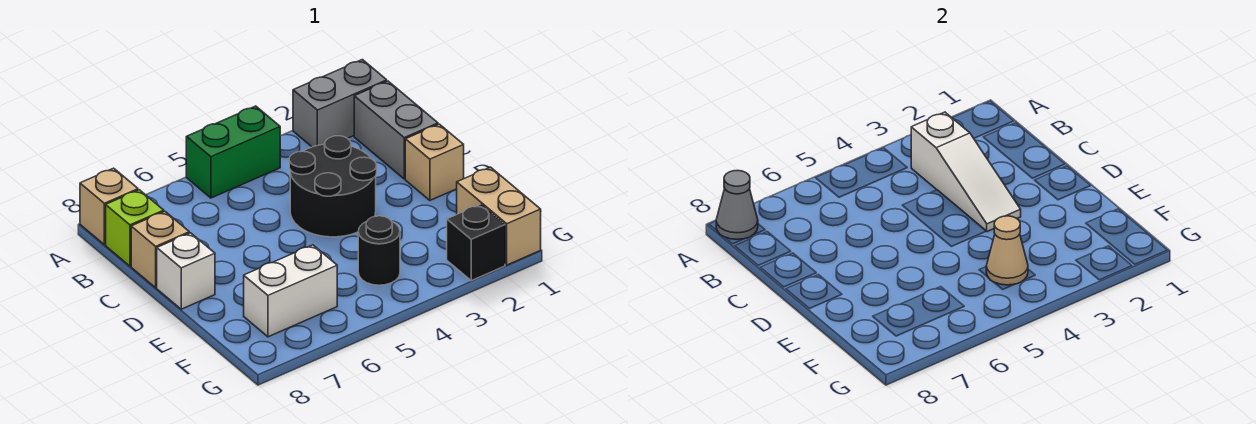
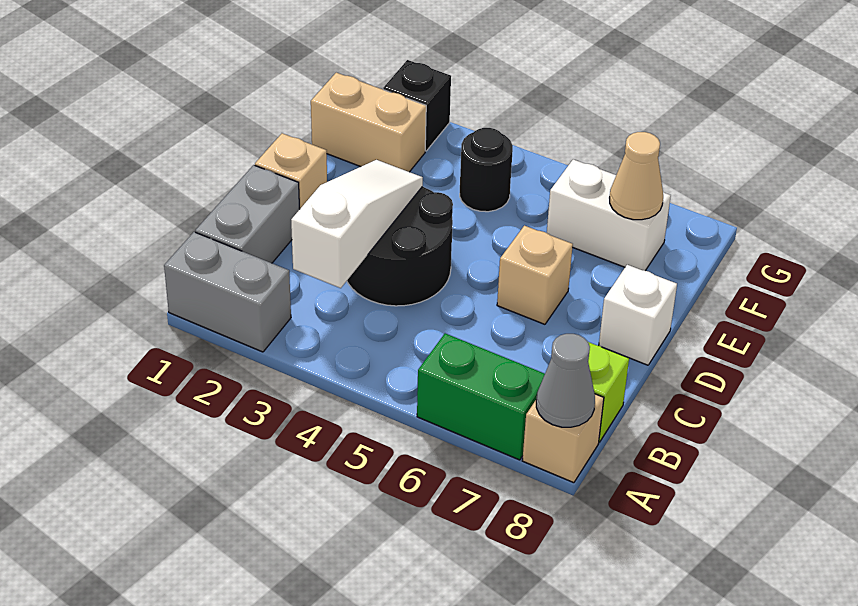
green 1x2 brick [186,106,280,198] -> green 1x2 brick moved to [417,333,545,460]
tan 1x1 brick [131,211,189,288] -> tan 1x1 brick moved to [497,226,573,324]
tan 1x2 brick [457,167,541,265] -> tan 1x2 brick turned to [311,73,426,172]
tan 1x1 cone [986,216,1028,285] -> tan 1x1 cone moved to [610,132,663,220]

